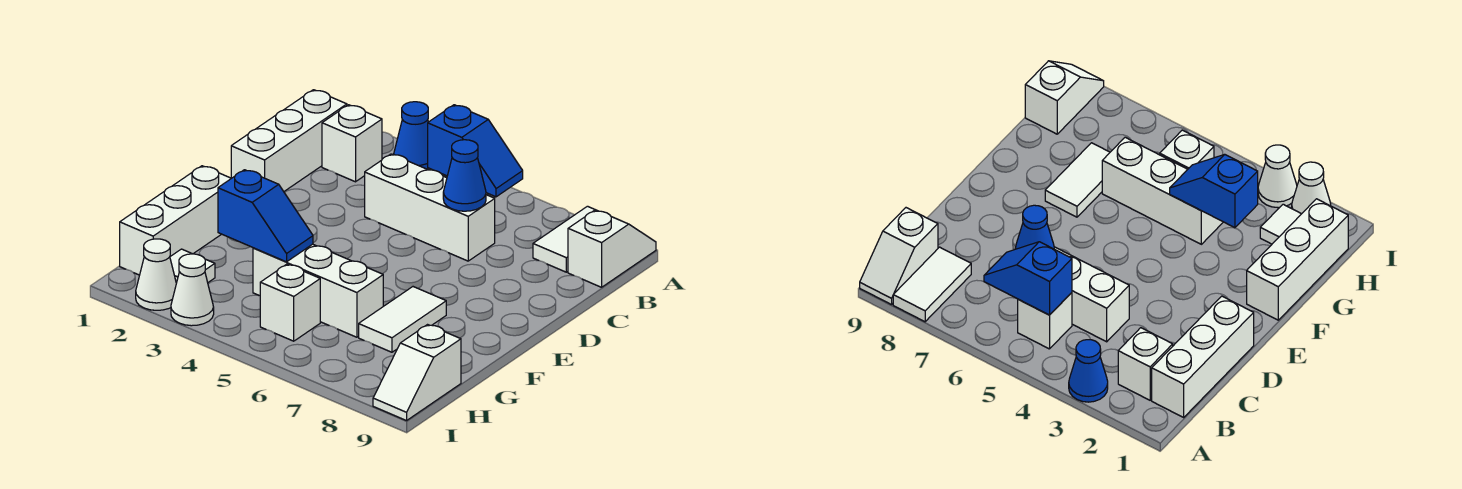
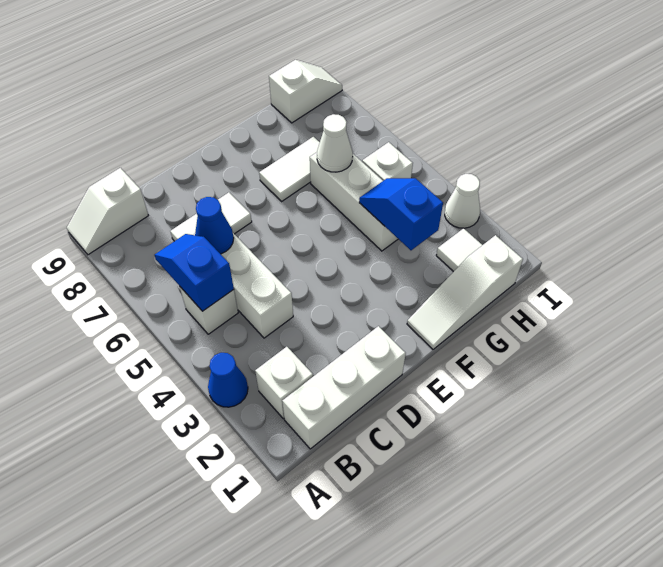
white 1x2 tile [533,206,595,272] -> white 1x2 tile moved to [171,192,252,241]
white 1x3 brick [120,166,231,275] -> white 1x3 slope [407,235,523,349]
white 1x1 cone [136,239,176,310] -> white 1x1 cone moved to [317,114,353,172]

